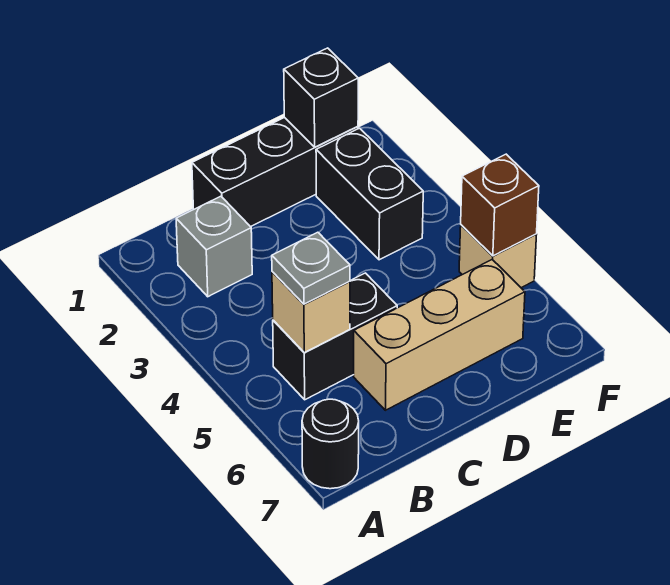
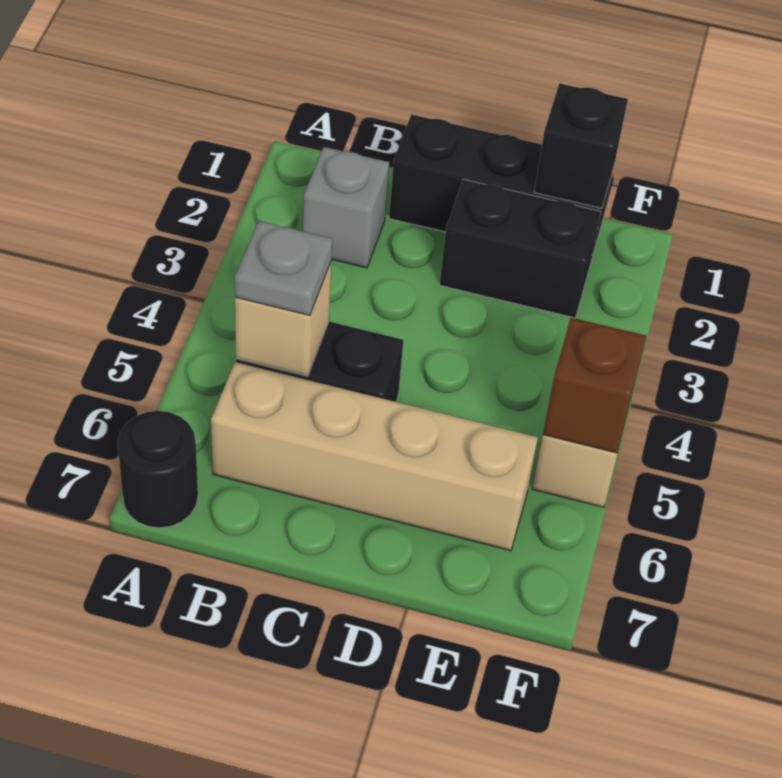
tan 1x3 brick [354,260,525,410] -> tan 1x4 brick [211,362,538,551]
black 1x2 brick [316,128,423,260] -> black 1x2 brick turned to [440,179,601,318]

